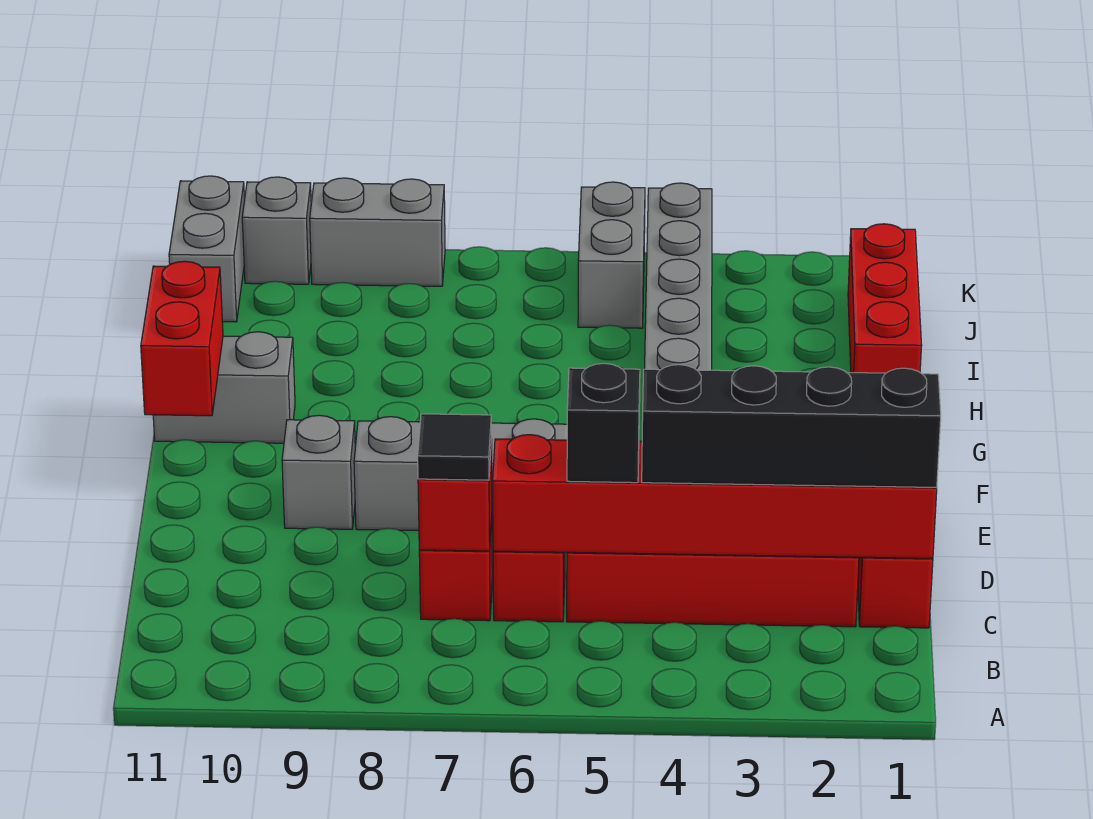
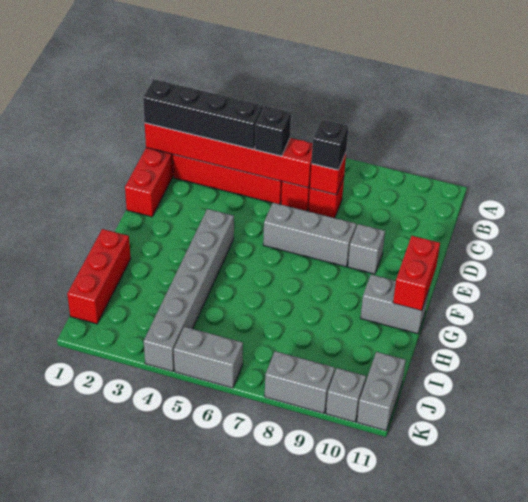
black 1x1 tile [418,414,492,480] -> black 1x1 brick [311,119,348,170]
grey 1x2 brick [578,182,645,328] -> grey 1x2 brick turned to [174,327,243,388]

